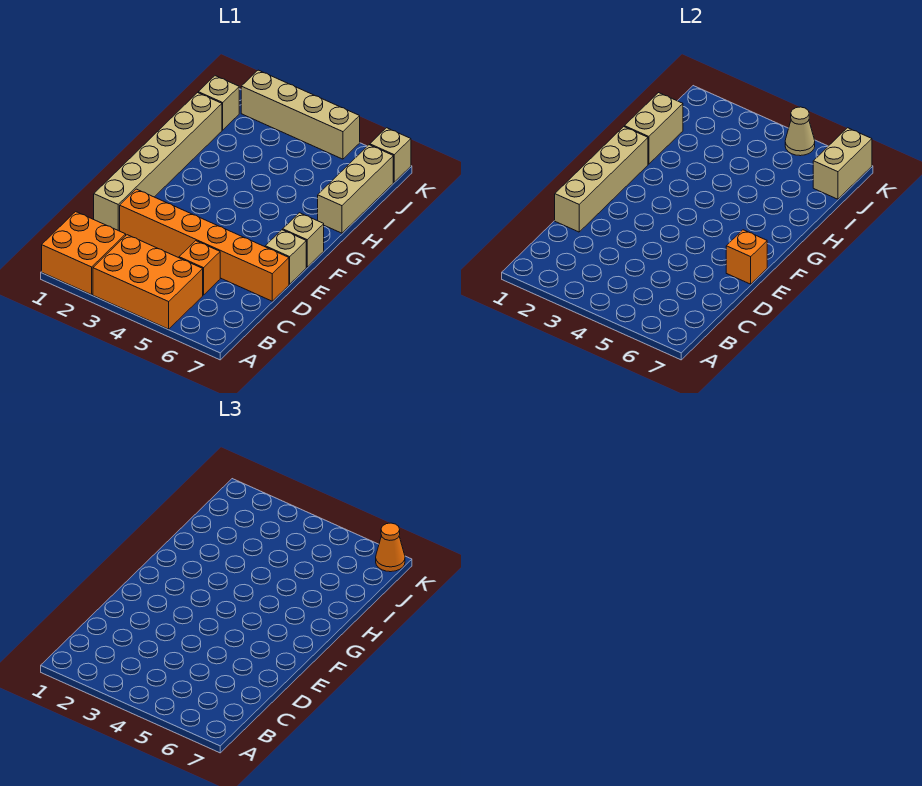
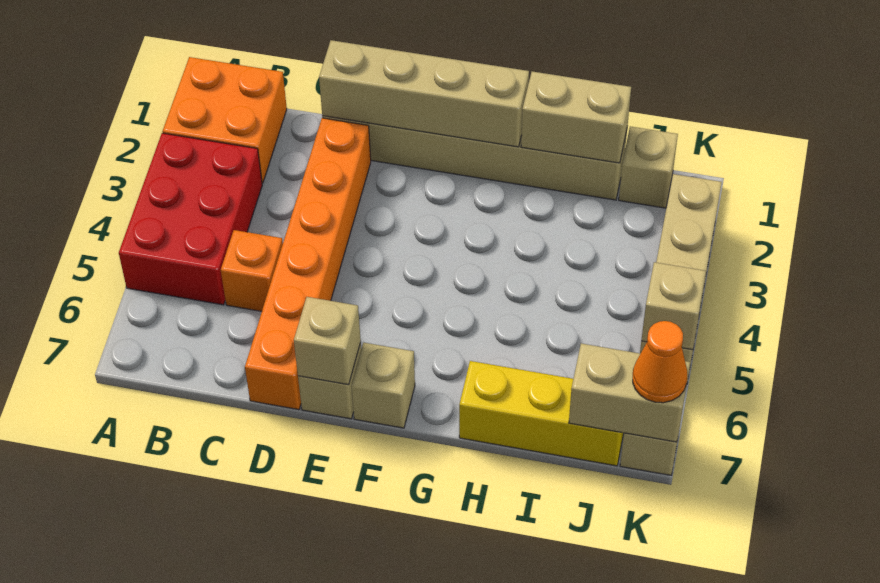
orange 2x3 brick [93,235,203,329] -> red 2x3 brick [119,133,262,305]
orange 1x1 brick [726,230,767,284] -> tan 1x1 brick [294,297,361,385]
tan 1x3 brick [318,145,393,233] -> yellow 1x3 brick [459,361,624,466]
tan 1x1 cone [785,107,815,156] -> tan 1x1 brick [641,262,706,350]

